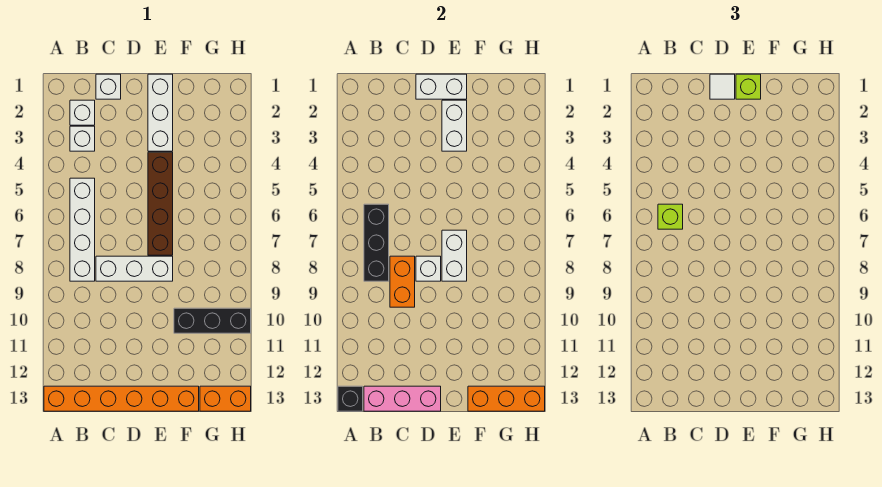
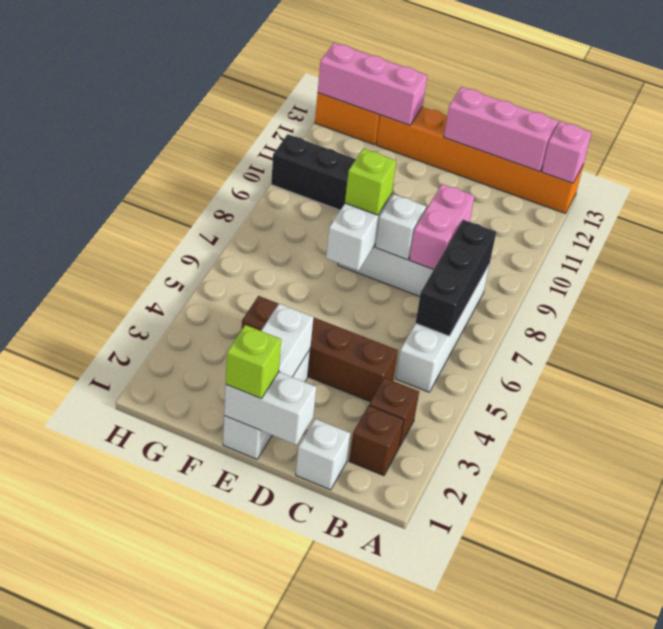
black 1x1 brick [338,386,363,411] -> pink 1x1 brick [542,121,592,183]
white 1x1 brick [70,100,95,125] -> brown 1x1 brick [349,406,404,476]
white 1x1 brick [70,126,95,151] -> brown 1x1 brick [369,378,419,447]
lime 1x1 brick [658,204,683,229] -> lime 1x1 brick moved to [345,149,396,215]
orange 1x2 brick [390,256,415,307] -> pink 1x2 brick [410,184,475,270]
white 1x1 tile [710,74,735,99] -> none
brown 1x4 brick [148,152,173,255] -> brown 1x4 brick turned to [242,296,398,402]
orange 1x3 brick [468,386,545,411] -> pink 1x3 brick [318,43,427,125]

